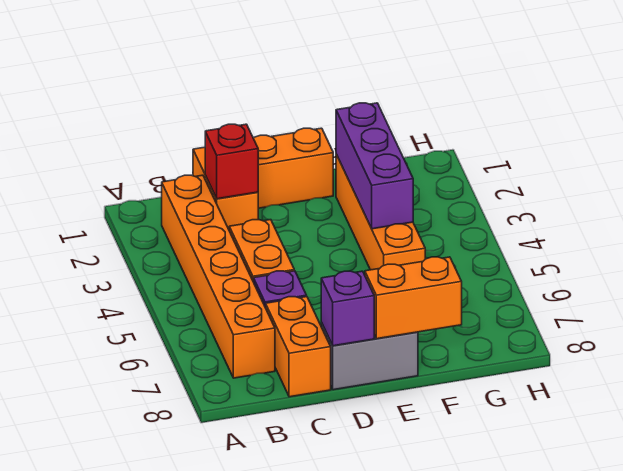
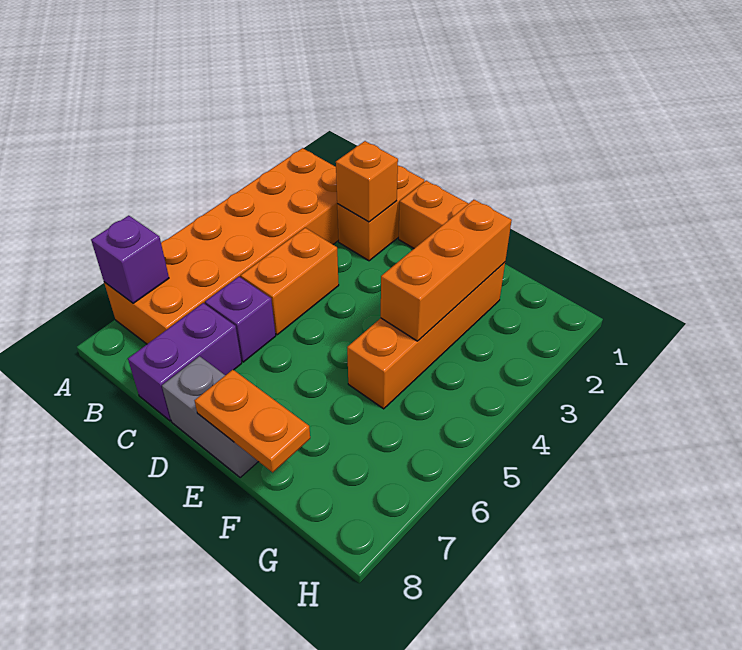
orange 1x6 brick [162,175,275,378] -> orange 2x6 brick [104,148,339,344]
red 1x1 brick [205,124,258,199] -> orange 1x1 brick [336,141,398,222]
orange 1x2 brick [266,297,331,397] -> purple 1x2 brick [128,303,242,421]
purple 1x1 brick [321,271,374,346] -> purple 1x1 brick moved to [91,216,169,303]
orange 1x2 brick [365,257,462,339] -> orange 1x2 plate [195,370,310,472]
purple 1x3 brick [336,103,413,229] -> orange 1x3 brick [381,200,512,341]

